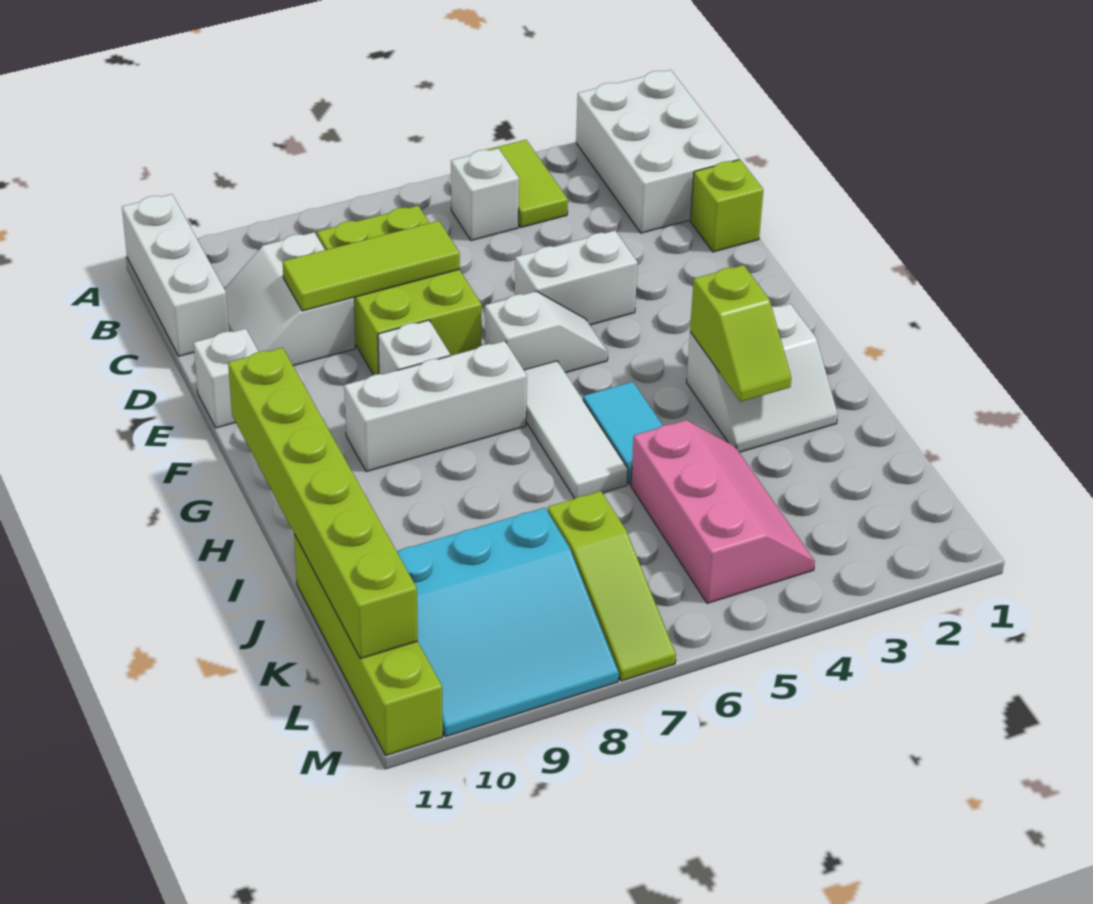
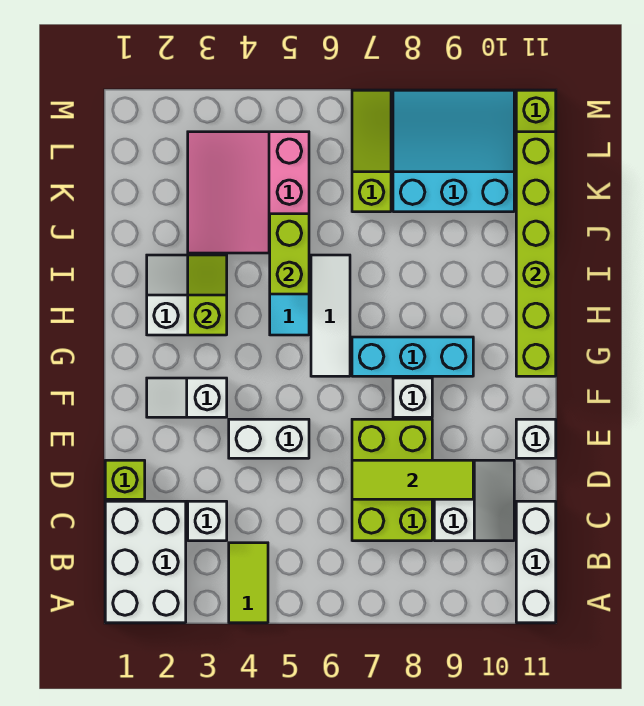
white 1x1 brick [451,148,519,241] -> white 1x1 brick moved to [188,501,227,541]
white 1x2 slope [485,291,608,373] -> white 1x2 slope moved to [147,378,227,417]
white 1x3 brick [344,341,527,472] -> cyan 1x3 brick [352,337,473,376]
none -> lime 1x2 brick [270,214,309,294]
pink 2x3 slope [631,420,815,603] -> pink 3x3 slope [188,132,309,253]

